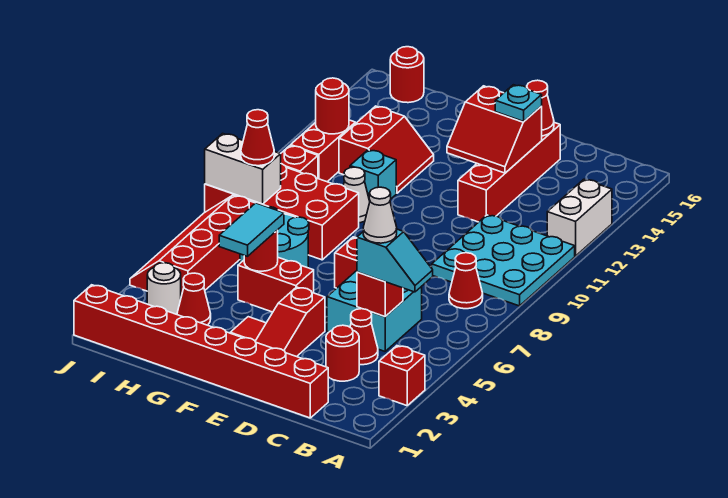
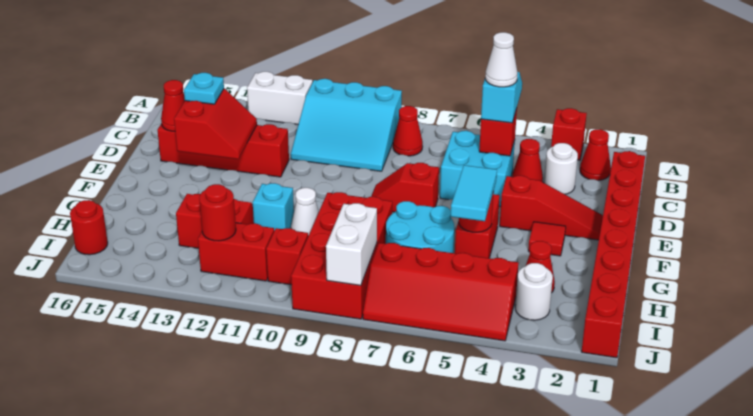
cyan 3x3 plate [432,215,575,306] -> cyan 3x3 slope [291,79,402,171]
red 1x1 round brick [326,325,359,381] -> white 1x1 round brick [544,143,578,194]
cyan 1x2 tile [219,203,284,256] -> cyan 1x2 tile turned to [451,165,497,221]
red 1x1 cone [241,110,274,166] -> red 1x1 cone moved to [580,129,611,180]

